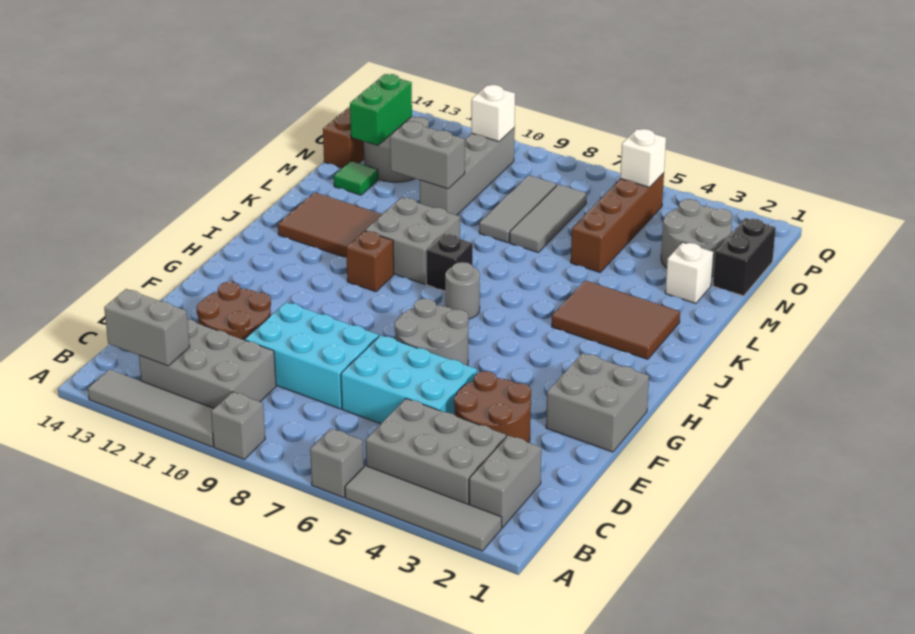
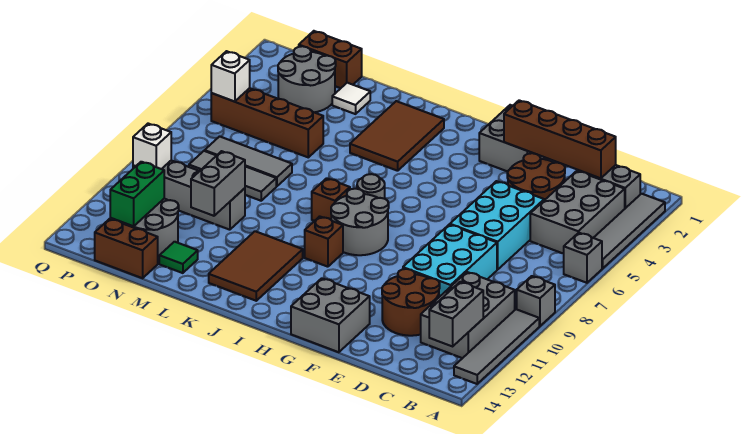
none -> brown 1x4 brick [504,100,616,178]
grey 2x2 round brick [395,298,469,365] -> grey 2x2 round brick moved to [331,189,389,255]
black 1x1 brick [426,234,473,291] -> brown 1x1 brick [312,178,350,221]
grey 2x2 brick [365,197,460,284] -> grey 2x2 brick moved to [291,278,370,352]
white 1x1 brick [665,242,713,303] -> white 1x1 tile [332,83,370,114]
black 1x2 brick [713,218,776,296] -> brown 1x2 brick [299,31,362,88]
green 1x2 brick [350,74,412,146] -> green 1x2 brick turned to [110,162,164,226]

